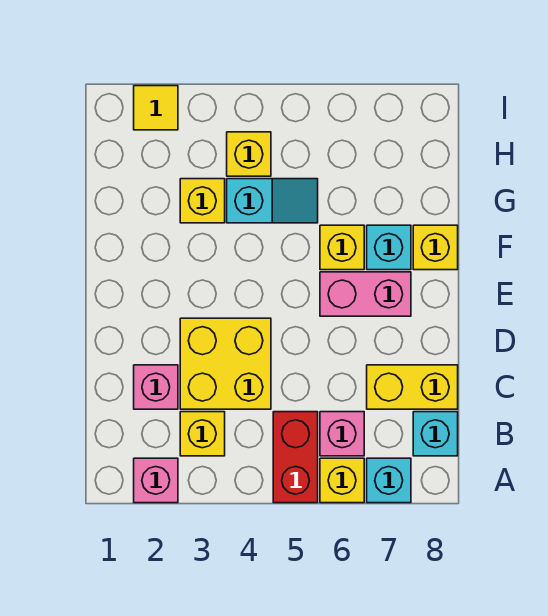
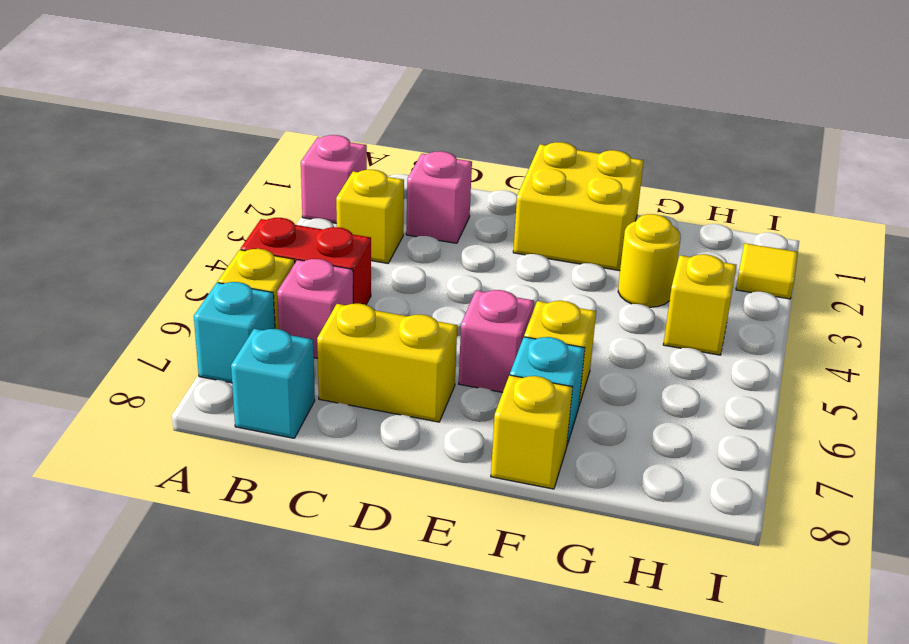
yellow 2x2 brick [180,318,271,409] -> yellow 2x2 brick moved to [513,142,644,271]
yellow 1x2 brick [367,365,458,409] -> yellow 1x2 brick turned to [317,303,457,422]
pink 1x2 brick [320,272,411,316] -> pink 1x1 brick [459,290,534,392]
yellow 1x1 brick [180,179,225,223] -> yellow 1x1 round brick [618,214,681,307]
cyan 1x2 slope [227,179,318,223] -> none

